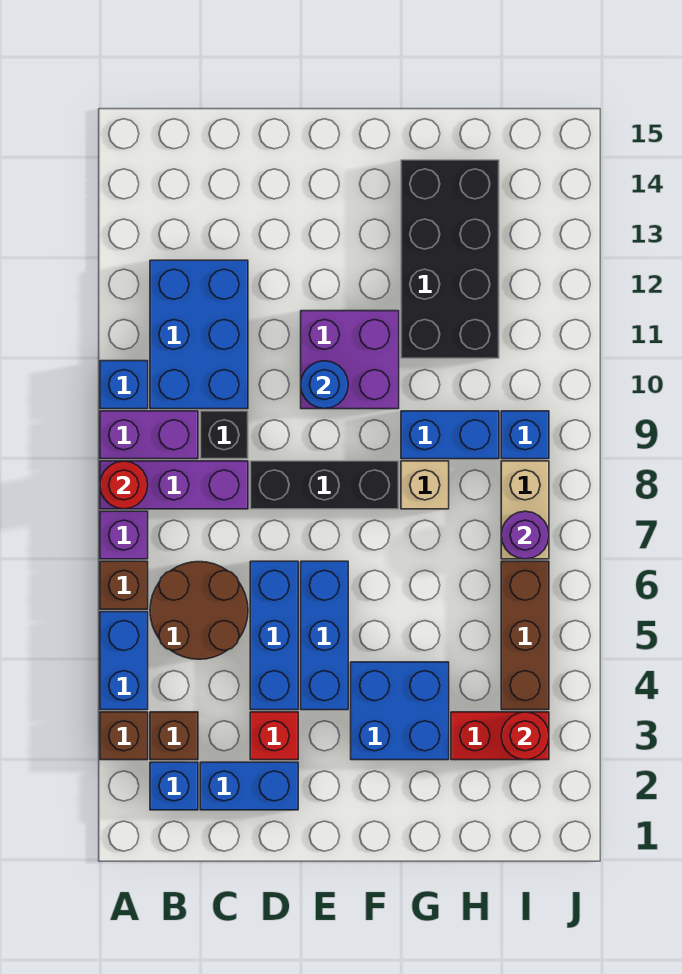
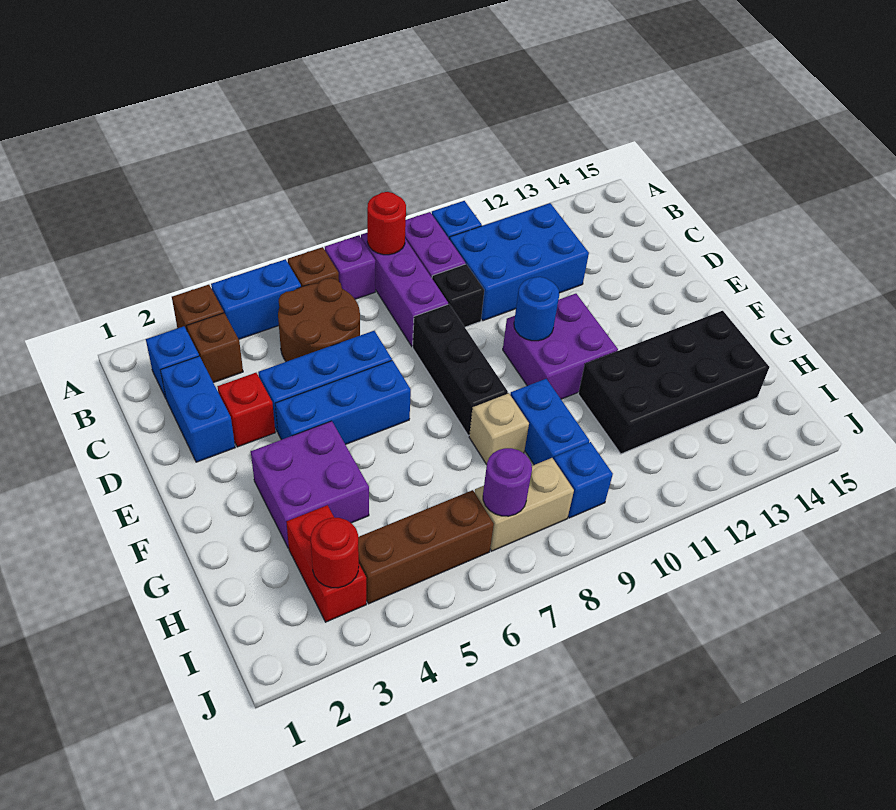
blue 2x2 brick [351,662,449,760] -> purple 2x2 brick [251,421,369,548]

